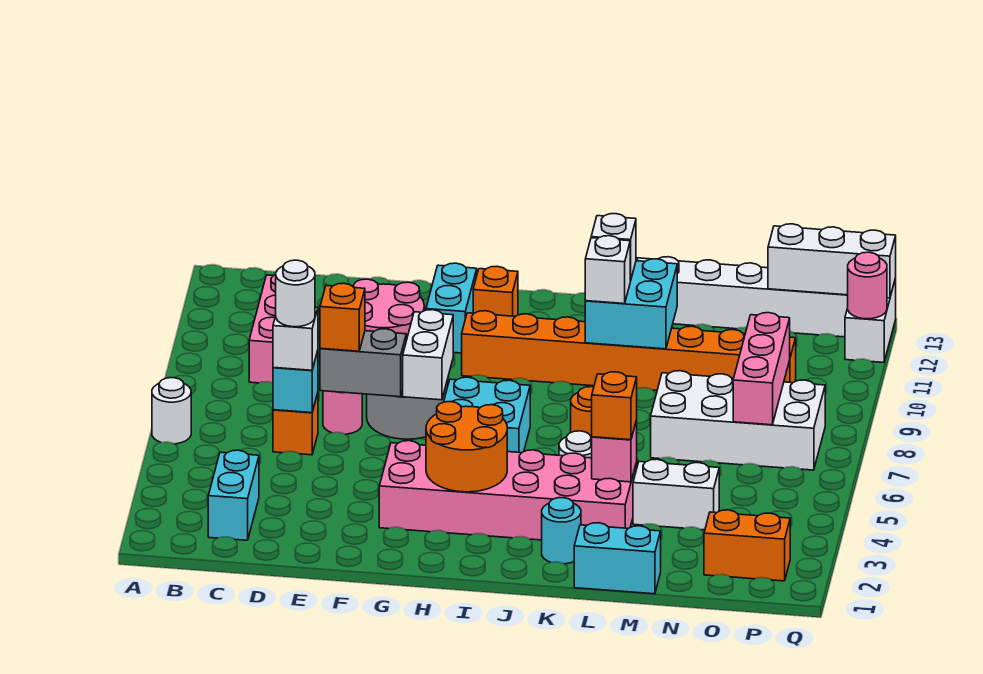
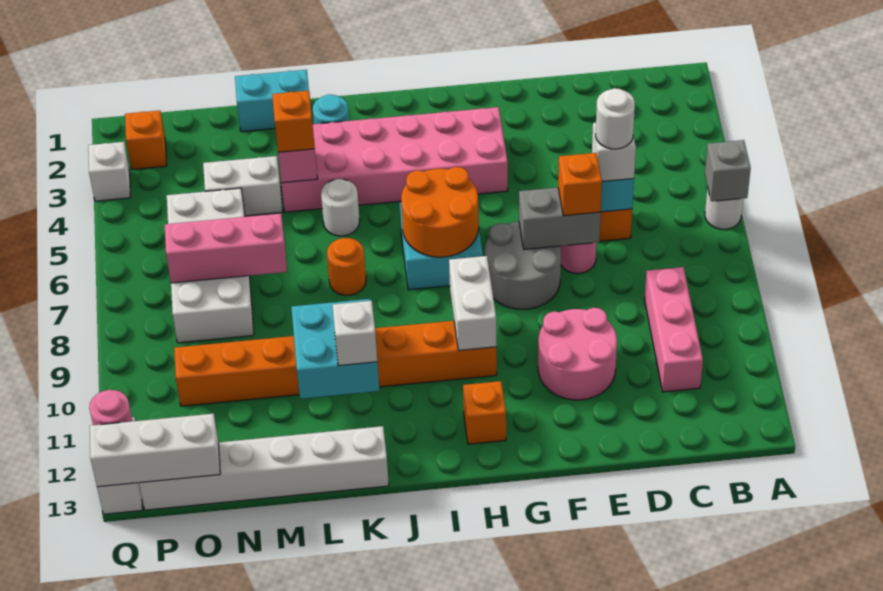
none -> grey 1x1 brick [705,140,751,201]
cyan 1x2 brick [208,450,259,540] -> none
white 1x2 brick [403,310,453,400] -> white 1x2 brick moved to [449,256,497,351]
cyan 1x2 brick [426,263,477,353] -> none
orange 2x2 round brick [426,402,507,492] -> orange 2x2 round brick moved to [401,167,479,257]
white 1x1 brick [585,236,630,304] -> white 1x1 brick moved to [88,142,131,201]
white 2x4 brick [651,371,825,470] -> white 2x4 brick turned to [167,188,254,343]
orange 1x2 brick [704,510,790,581] -> orange 1x1 brick [125,111,167,169]
pink 1x3 brick [733,313,790,425] -> pink 1x3 brick turned to [165,213,287,283]

